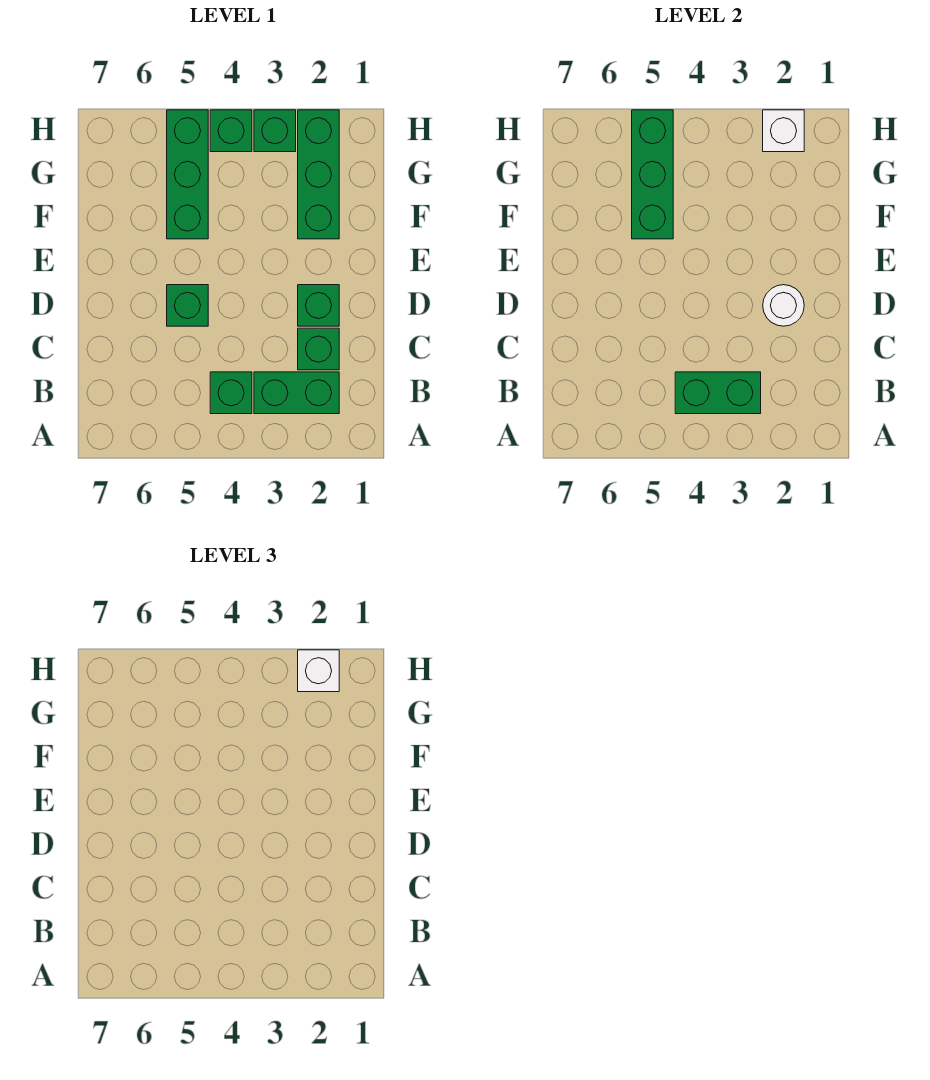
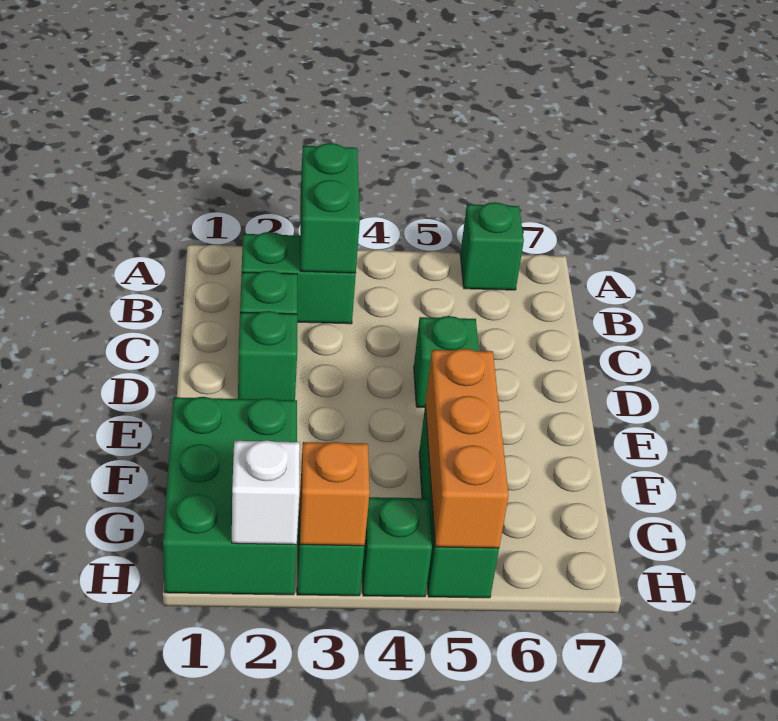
green 1x2 brick [675,372,761,414] -> green 1x2 brick turned to [300,143,360,273]
green 1x1 brick [210,372,252,414] -> green 1x1 brick moved to [460,202,524,290]
white 1x1 round brick [763,285,804,326] -> none
green 1x3 brick [298,110,339,239] -> green 2x3 brick [163,397,297,595]
green 1x3 brick [632,110,673,239] -> orange 1x3 brick [425,349,509,548]
white 1x1 brick [298,650,339,692] -> none
none -> orange 1x1 brick [300,442,370,546]

